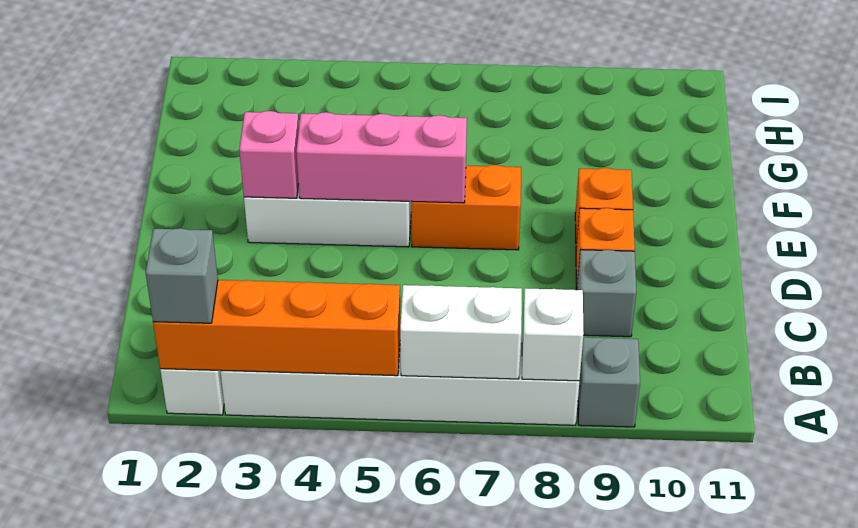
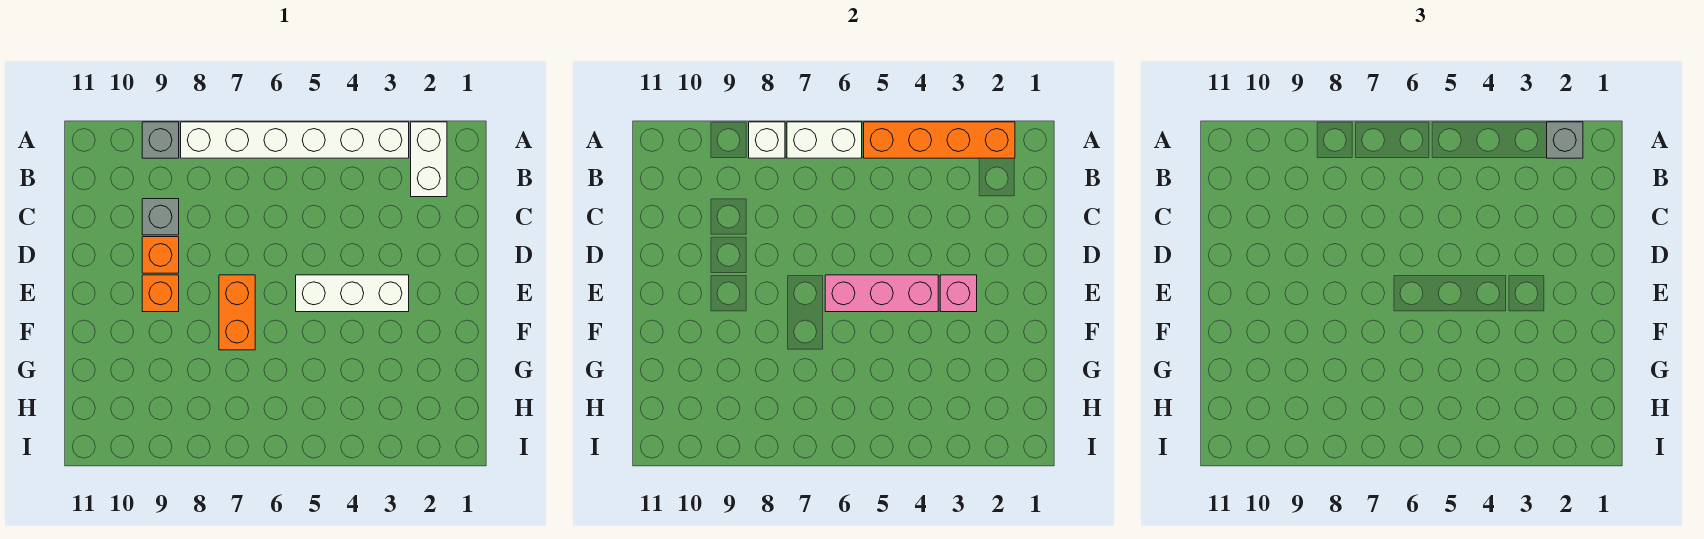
orange 1x2 brick [411,165,521,250] -> orange 1x2 brick turned to [219,275,255,350]

